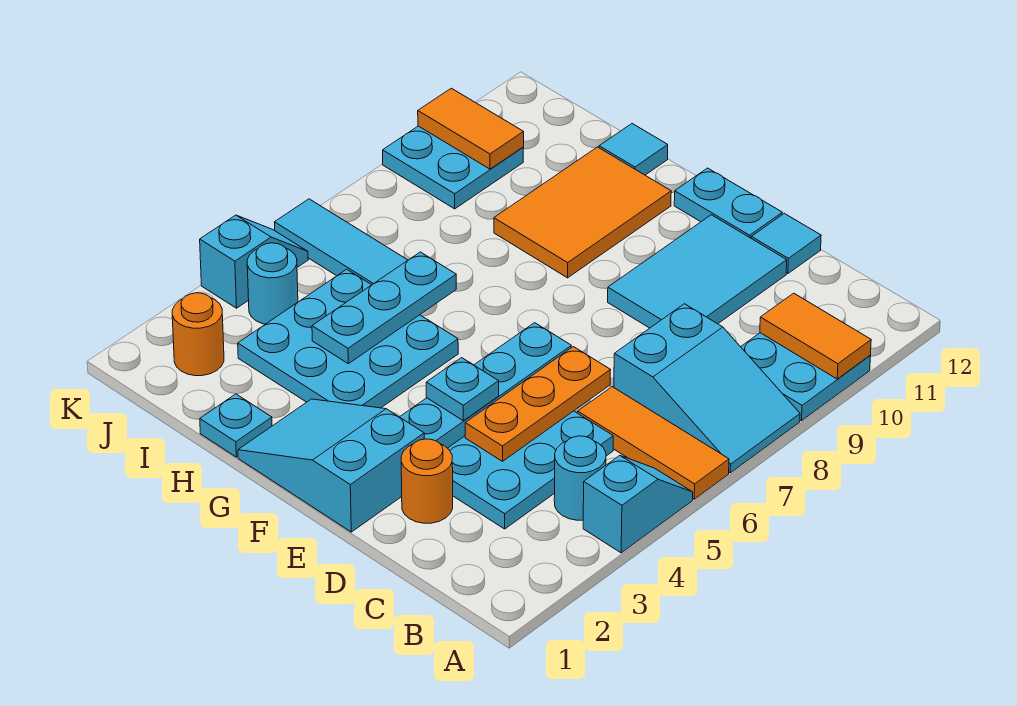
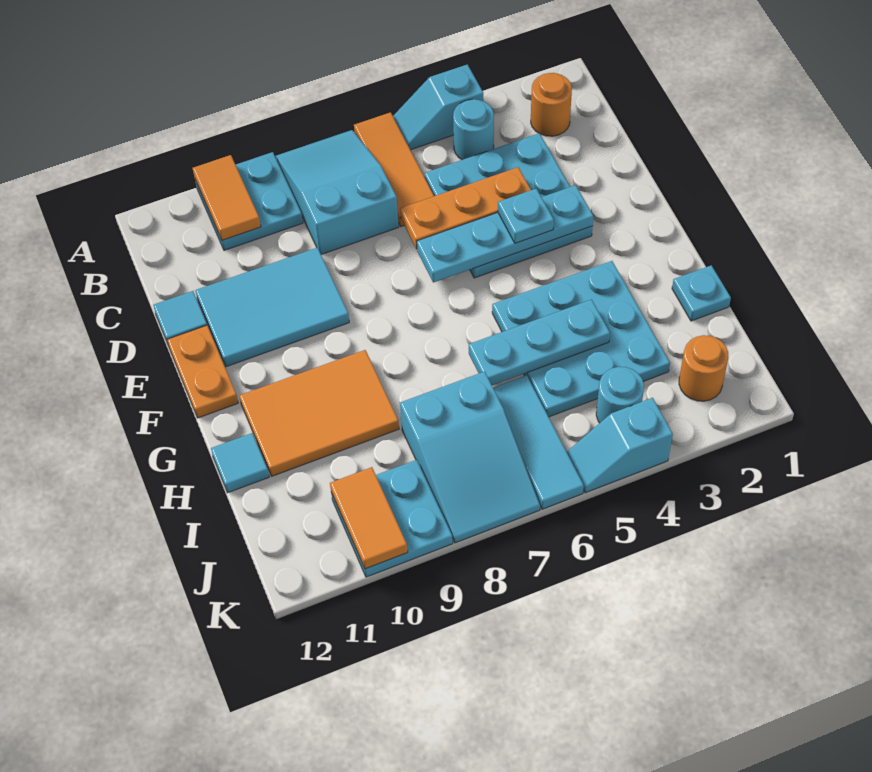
orange 1x1 round brick [401,439,453,523] -> orange 1x1 round brick moved to [531,73,572,136]
cyan 2x3 slope [238,399,424,532] -> cyan 2x3 slope moved to [400,372,540,543]
cyan 1x2 plate [674,168,782,238] -> orange 1x2 plate [167,325,238,418]

